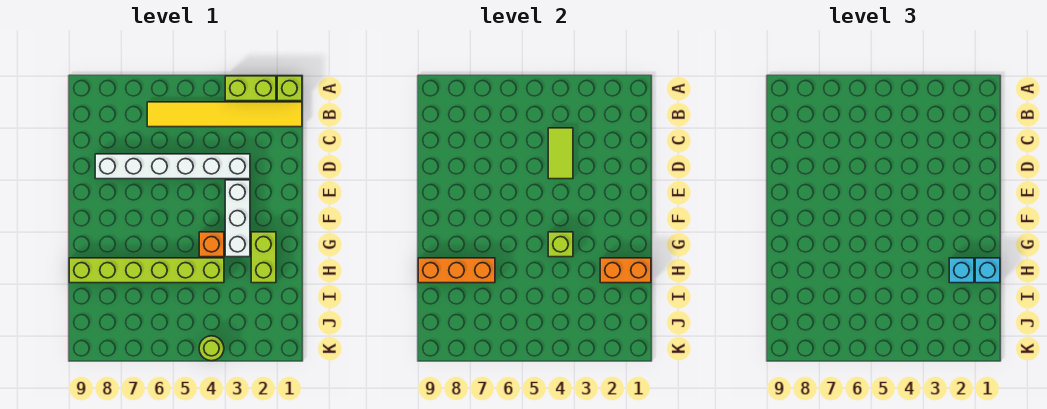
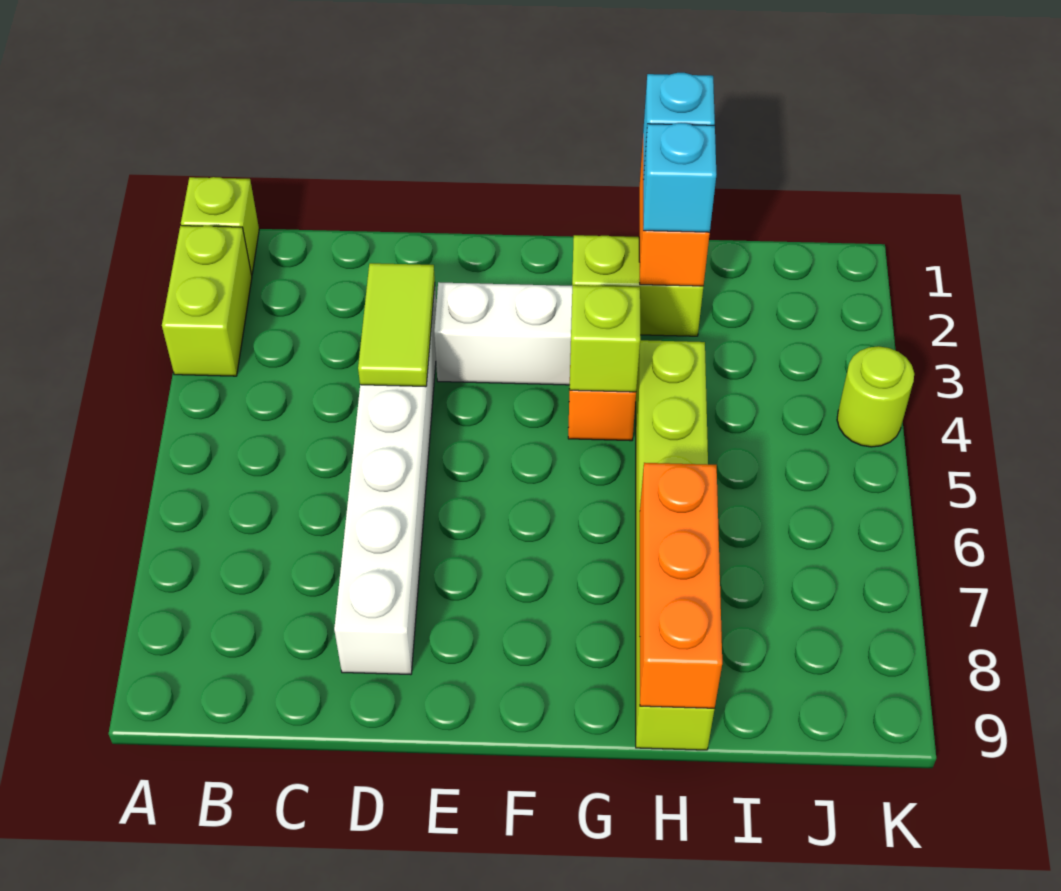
yellow 1x6 tile [147,102,302,127] -> none
lime 1x2 tile [548,128,573,179] -> lime 1x2 tile turned to [358,263,435,387]

